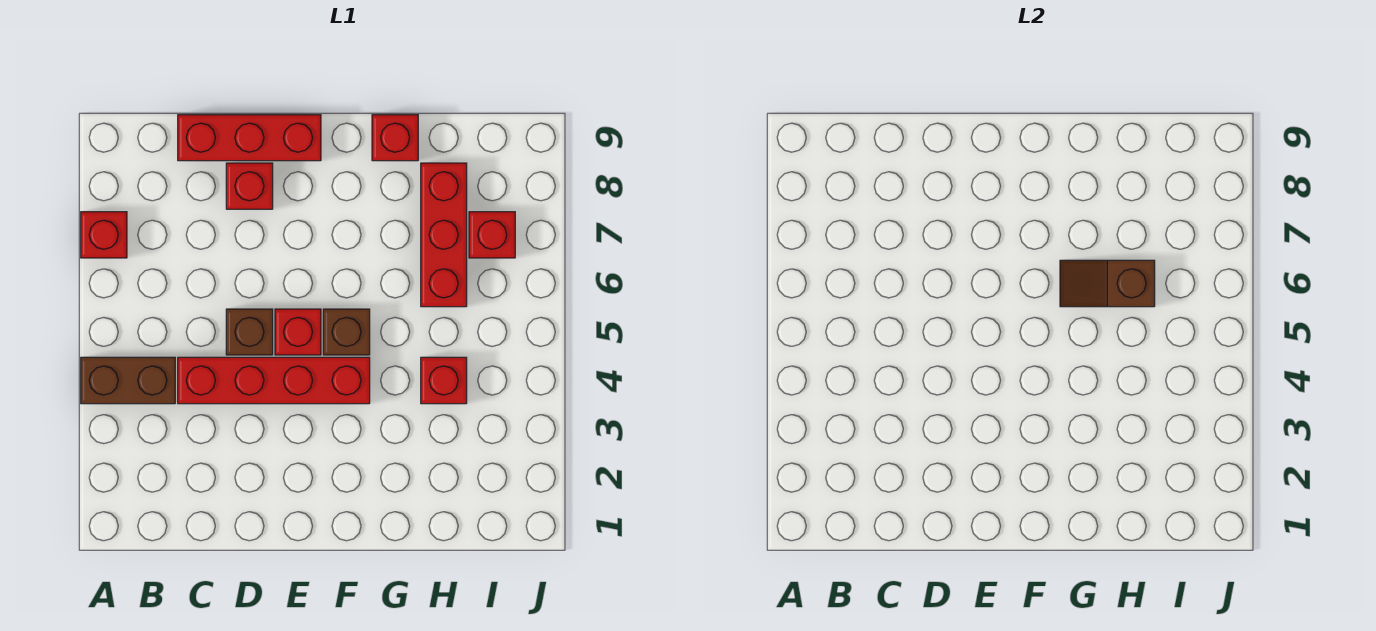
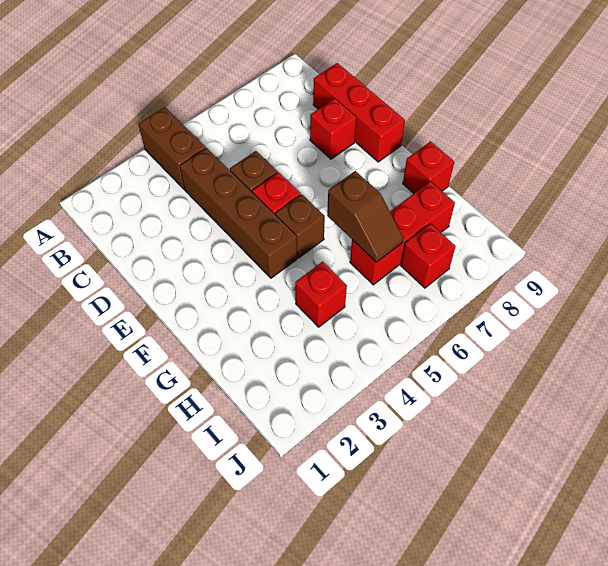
red 1x1 brick [81,212,127,258] -> none
red 1x4 brick [178,357,370,404] -> brown 1x4 brick [180,148,297,278]
brown 1x2 slope [1060,260,1155,307] -> brown 1x2 slope turned to [327,171,403,262]

